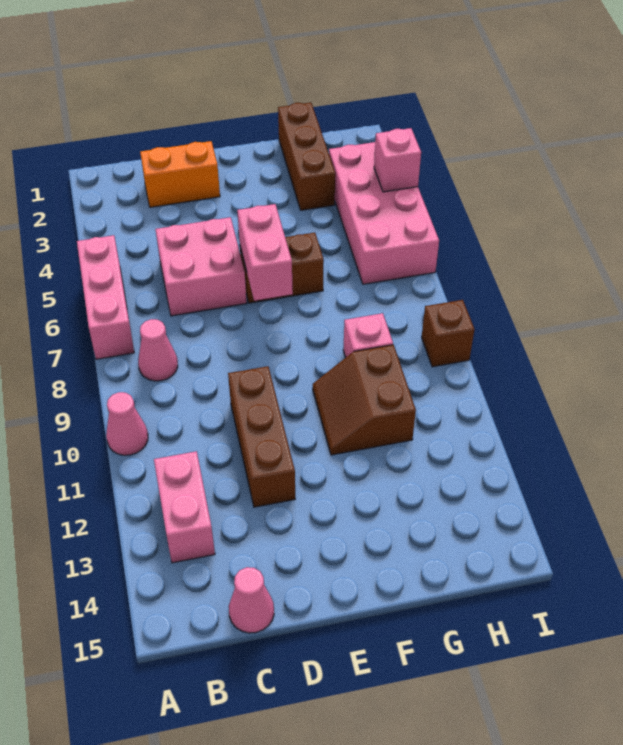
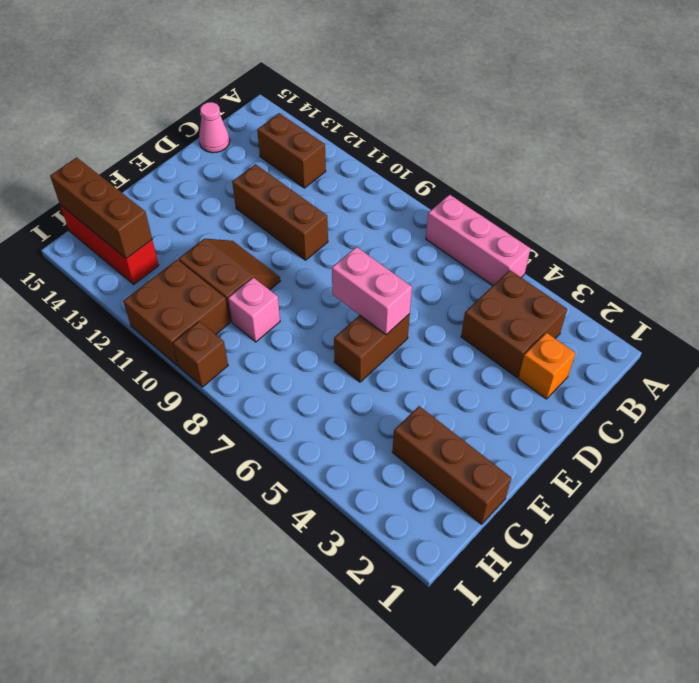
pink 1x1 cone [106,392,148,455] -> none
none -> brown 2x2 brick [461,270,567,377]
pink 1x1 cone [138,319,178,381] -> none
pink 1x2 brick [154,451,215,563] -> brown 1x2 brick [257,113,326,188]
orange 1x2 brick [140,141,220,207] -> orange 1x1 brick [518,333,575,399]
pink 2x2 brick [155,217,247,316] -> none
pink 2x4 brick [329,142,439,284] -> none
none -> brown 2x2 brick [123,260,230,366]
none -> red 1x3 brick [60,205,159,284]
none -> brown 1x3 brick [50,158,152,259]
pink 1x1 brick [374,128,421,192] -> none

